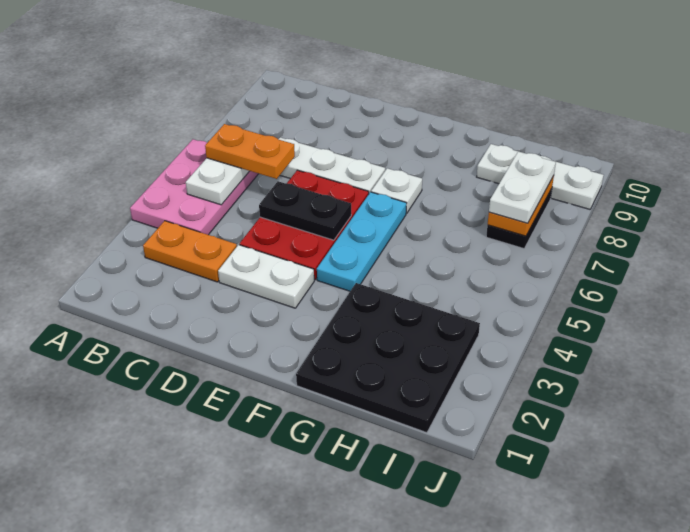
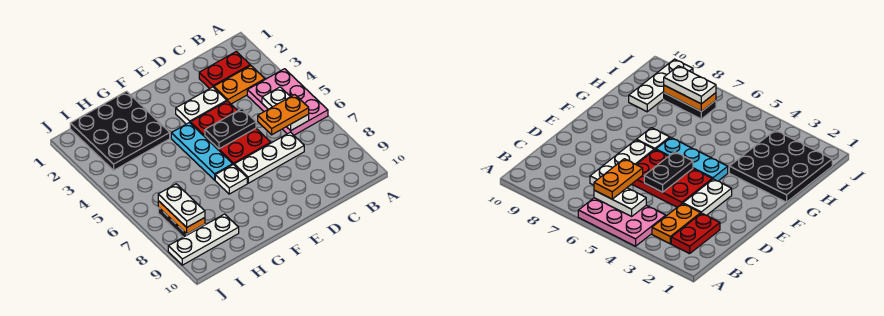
none -> red 1x2 plate [199,52,250,89]

